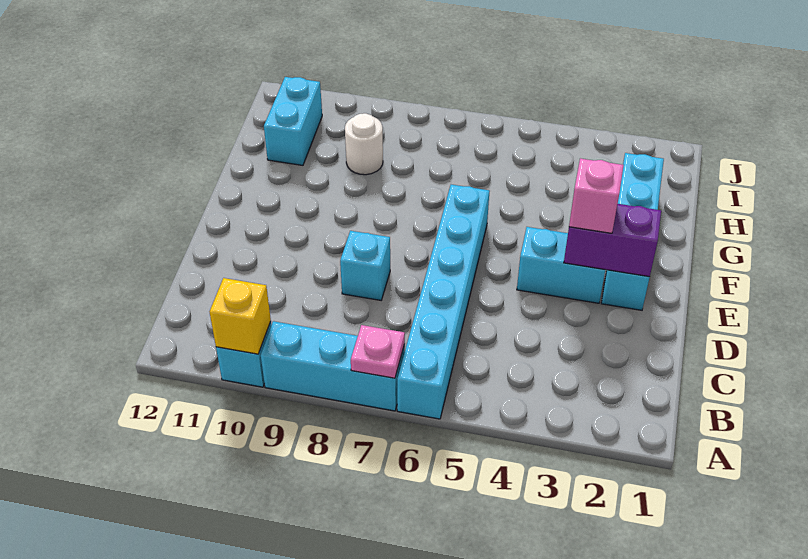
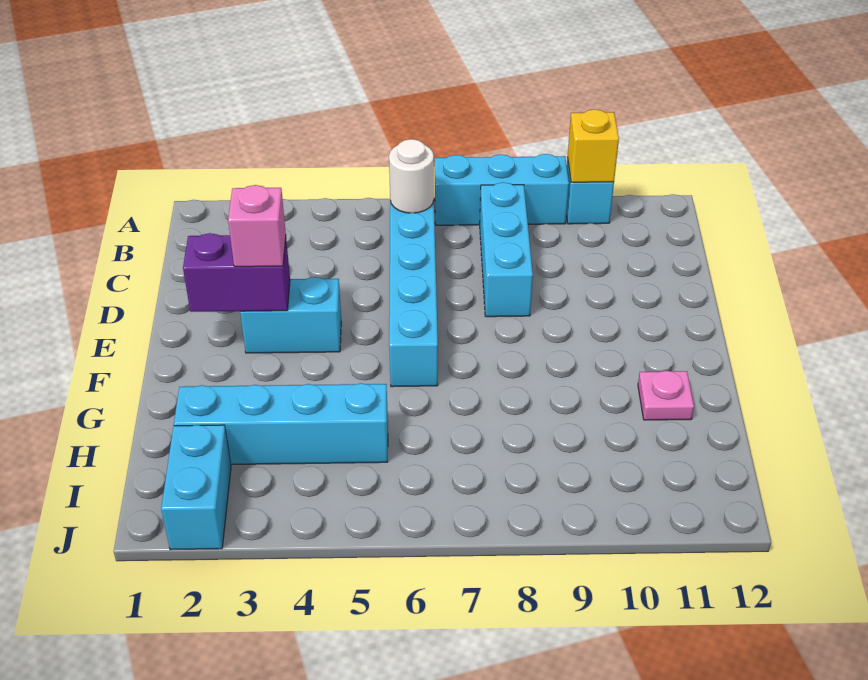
pink 1x1 plate [351,325,405,378] -> pink 1x1 plate moved to [638,371,694,420]
cyan 1x1 brick [340,231,390,300] -> cyan 1x3 brick [480,182,533,317]
cyan 1x4 brick [601,153,664,310] -> cyan 1x4 brick turned to [174,383,388,465]
white 1x1 round brick [345,113,383,175] -> white 1x1 round brick moved to [389,139,434,213]
cyan 1x2 brick [264,77,322,165] -> cyan 1x2 brick moved to [161,425,231,550]

